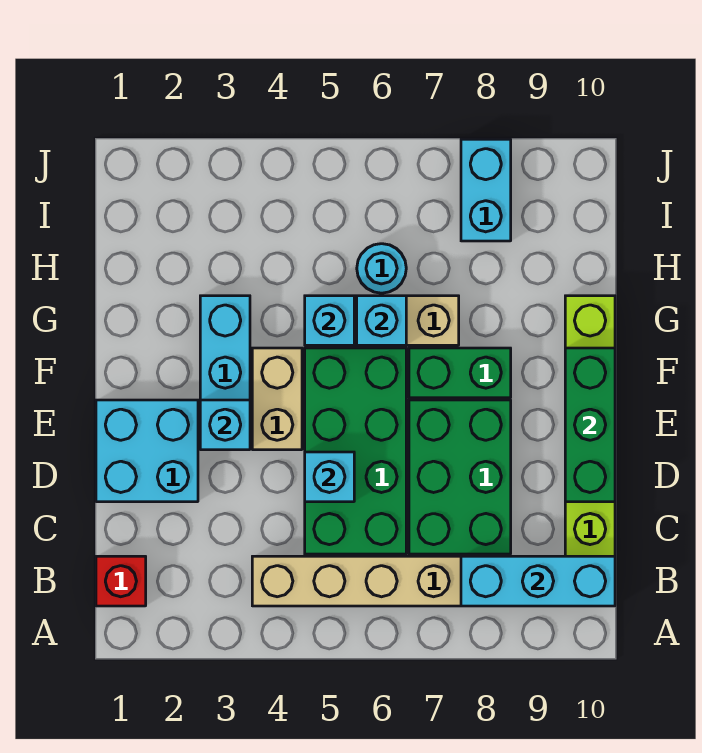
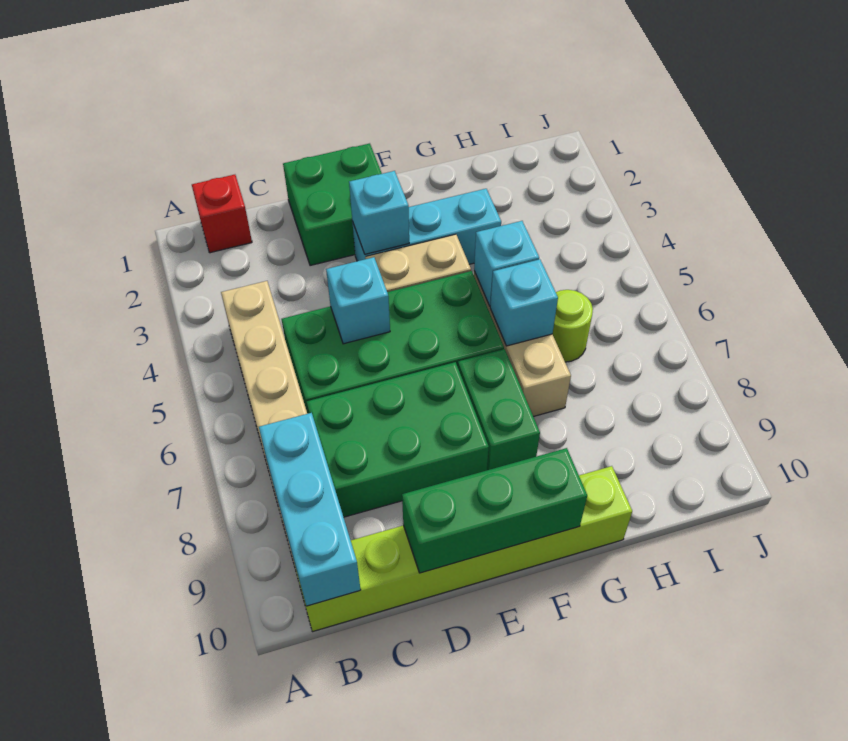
cyan 2x2 brick [96,400,198,502] -> green 2x2 brick [283,143,382,266]
cyan 1x1 round brick [357,244,406,293] -> lime 1x1 round brick [553,290,593,362]
cyan 1x2 brick [461,139,511,241] -> none

